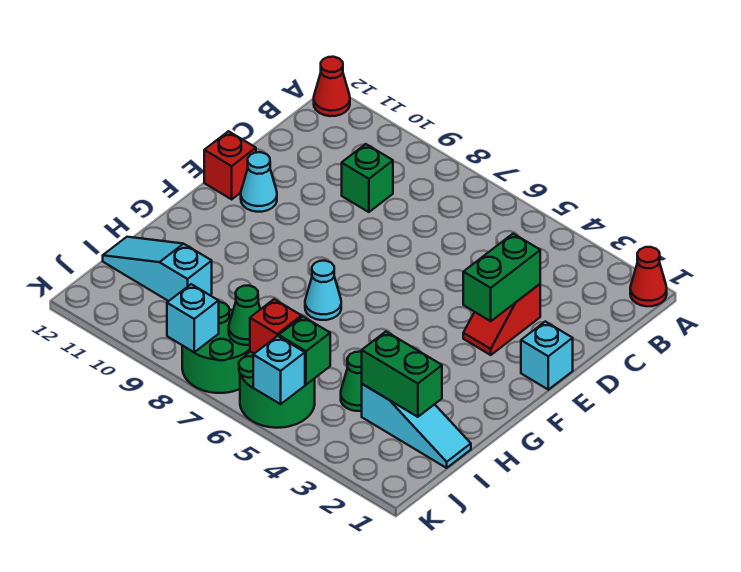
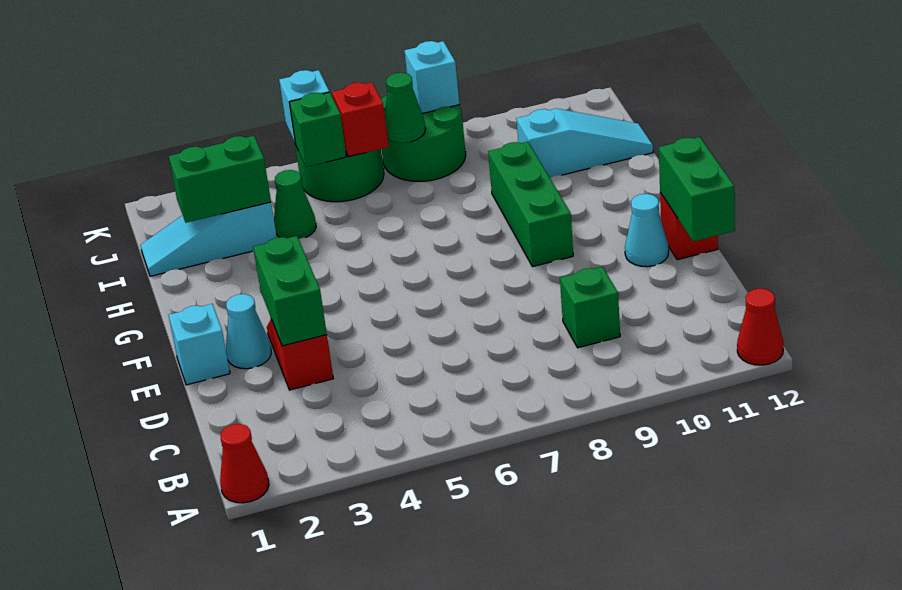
none -> green 1x2 brick [659,137,735,242]
none -> green 1x3 brick [488,142,573,267]
cyan 1x1 cone [305,261,341,320] -> cyan 1x1 cone moved to [226,294,271,369]

